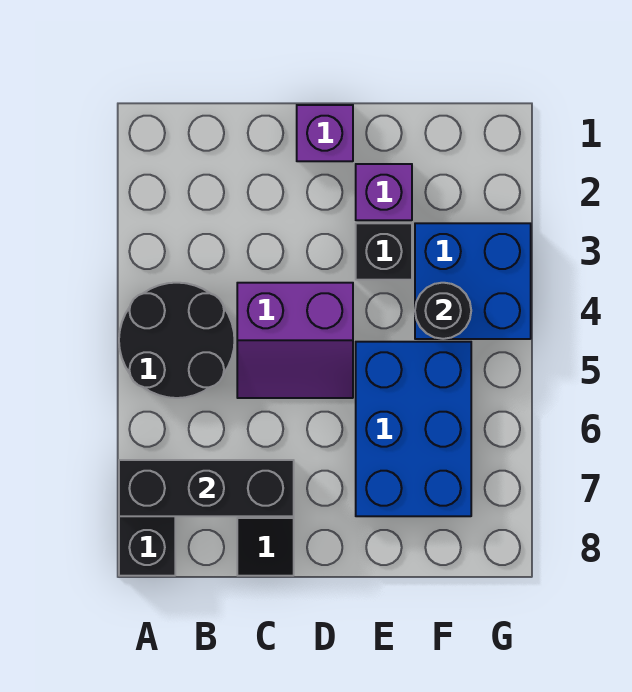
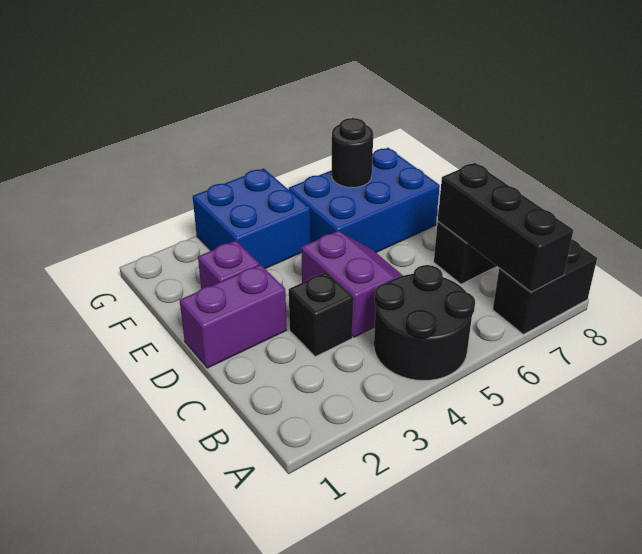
purple 1x1 brick [297,105,353,161] -> purple 1x2 brick [180,265,287,368]
black 1x1 brick [356,223,412,280] -> black 1x1 brick moved to [289,272,353,356]
black 1x1 round brick [415,283,471,339] -> black 1x1 round brick moved to [332,118,373,187]

